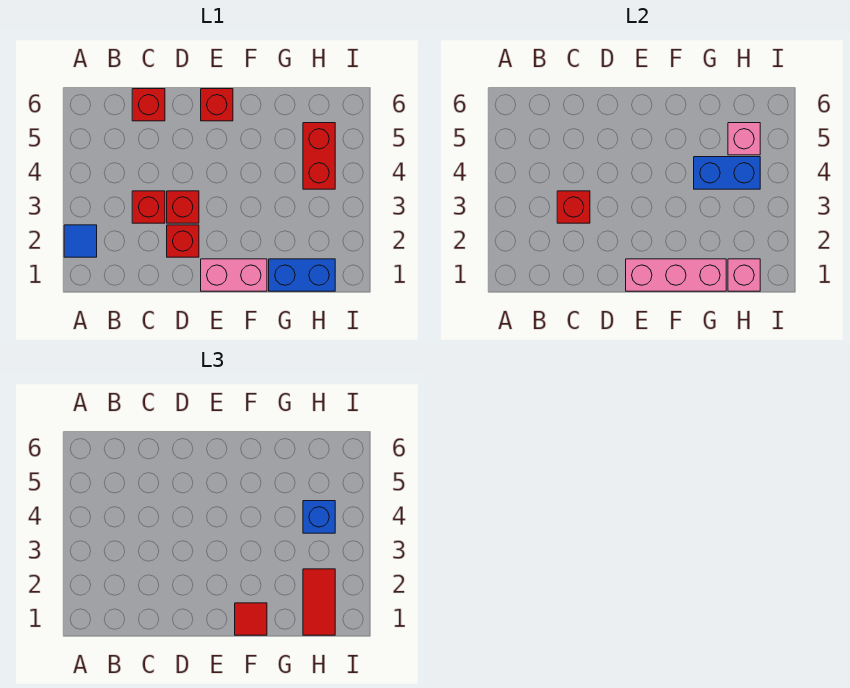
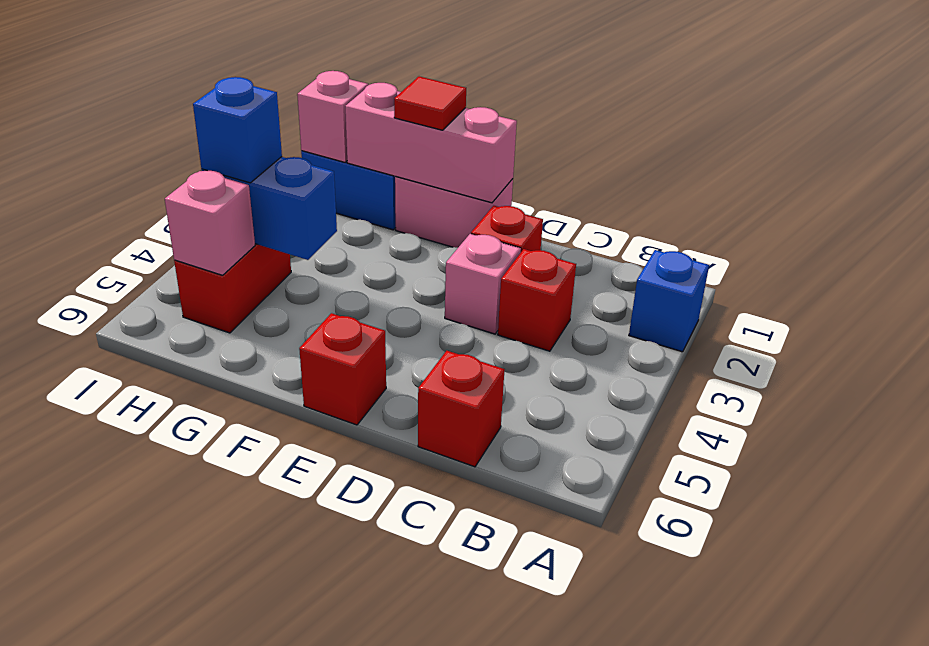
blue 1x1 tile [64,225,97,257] -> blue 1x1 brick [629,250,709,352]
red 1x1 brick [557,191,590,223] -> none
red 1x1 brick [167,191,199,223] -> pink 1x1 brick [445,234,521,334]
red 1x2 tile [303,569,335,635] -> none

